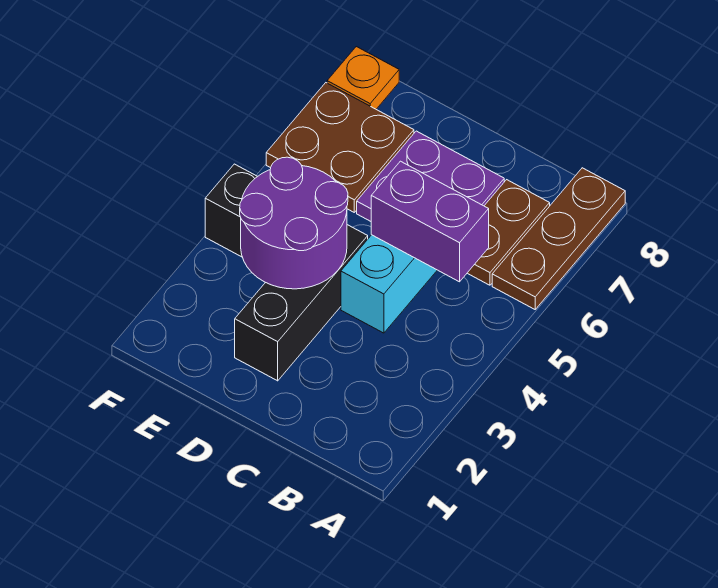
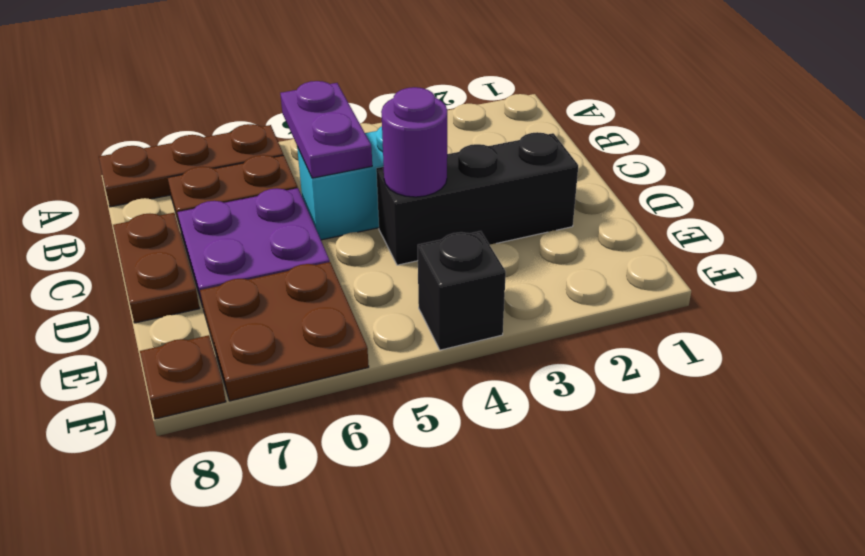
purple 1x2 brick [371,161,489,282] -> purple 1x2 plate [280,81,372,178]
none -> brown 1x2 plate [113,213,200,323]
purple 2x2 round brick [240,157,348,289] -> purple 1x1 round brick [381,87,447,197]
orange 1x1 plate [327,47,399,109] -> brown 1x1 plate [140,335,226,419]

